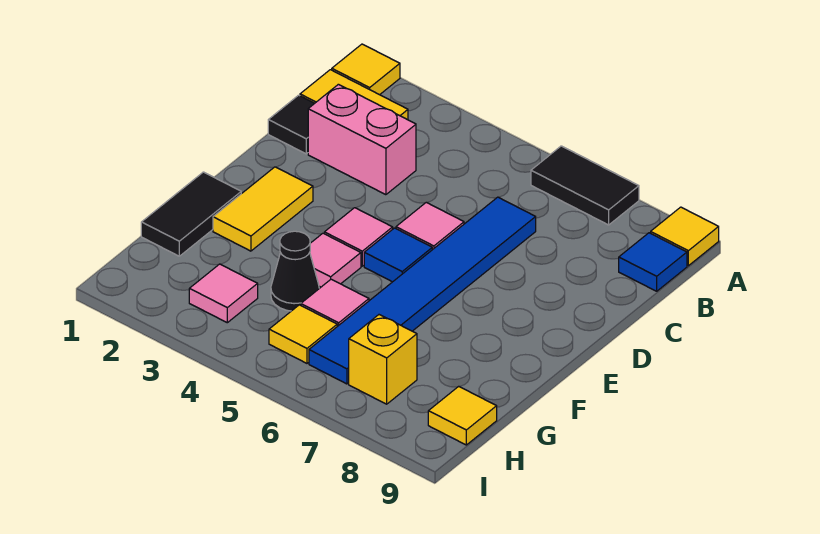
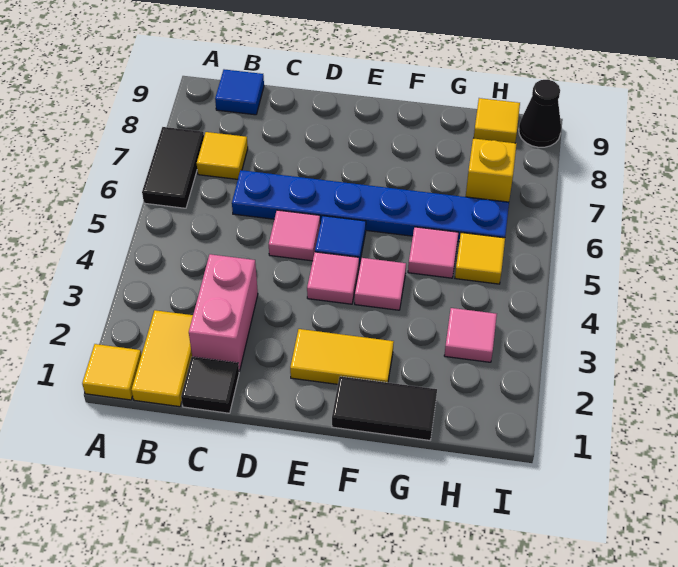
yellow 1x1 tile [651,207,719,266] -> yellow 1x1 tile moved to [197,132,248,179]
blue 1x6 tile [309,197,536,384] -> blue 1x6 plate [232,170,509,242]
black 1x1 cone [271,231,319,311] -> black 1x1 cone moved to [519,80,561,147]

